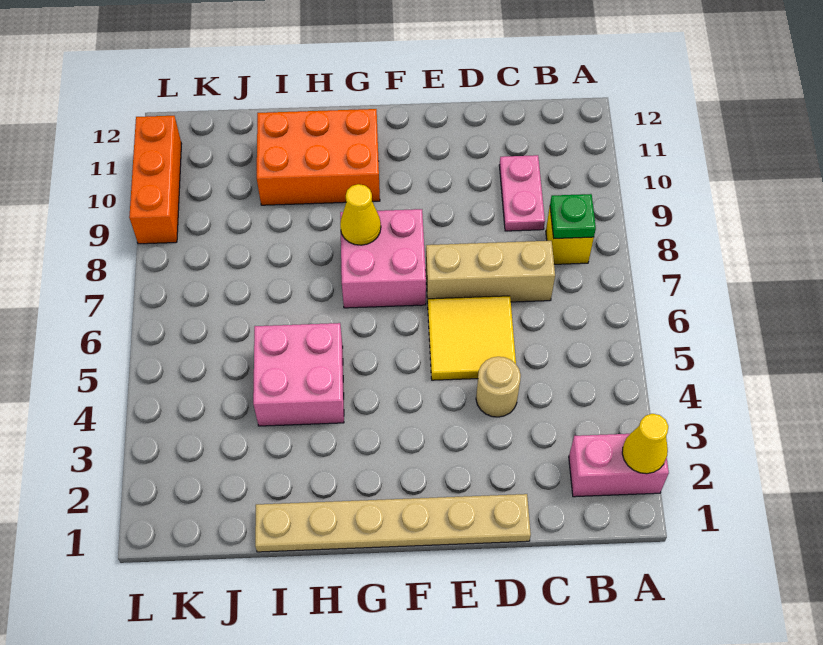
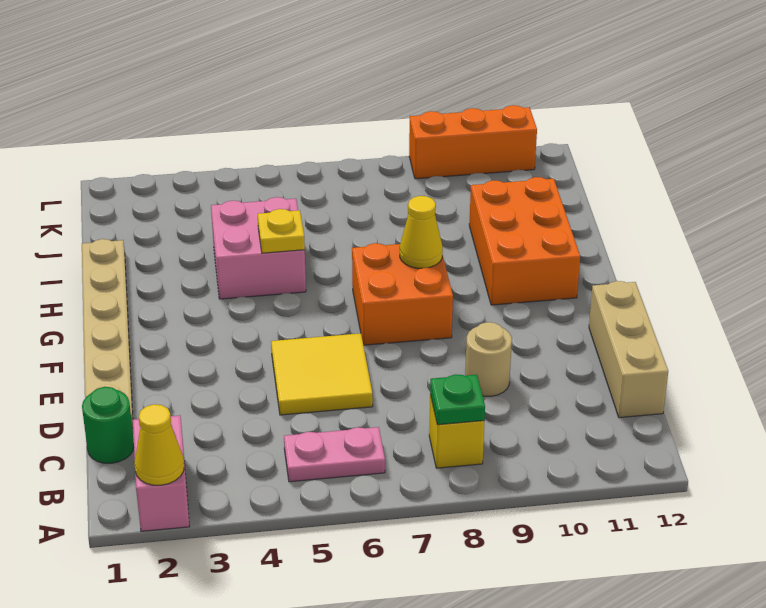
none -> green 1x1 round brick [82,387,134,463]
tan 1x3 brick [426,241,555,303] -> tan 1x3 brick moved to [589,281,668,418]
pink 1x2 plate [499,155,545,231] -> pink 1x2 plate moved to [284,427,385,482]
tan 1x1 round brick [476,357,521,417] -> tan 1x1 round brick moved to [465,322,512,396]
pink 2x2 brick [340,209,426,308] -> orange 2x2 brick [352,243,453,345]
none -> yellow 1x1 plate [258,209,305,253]

